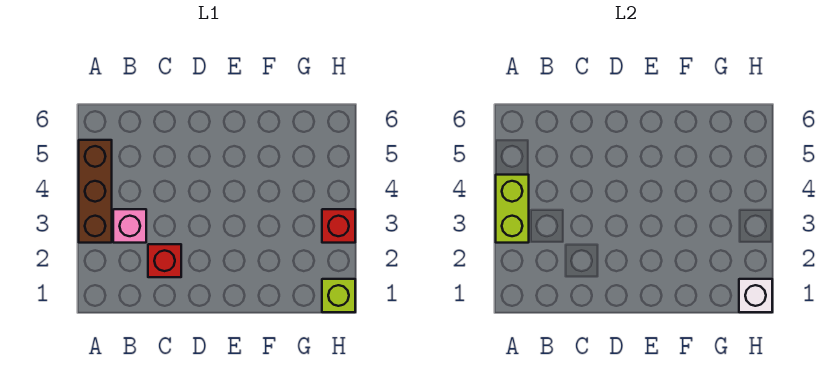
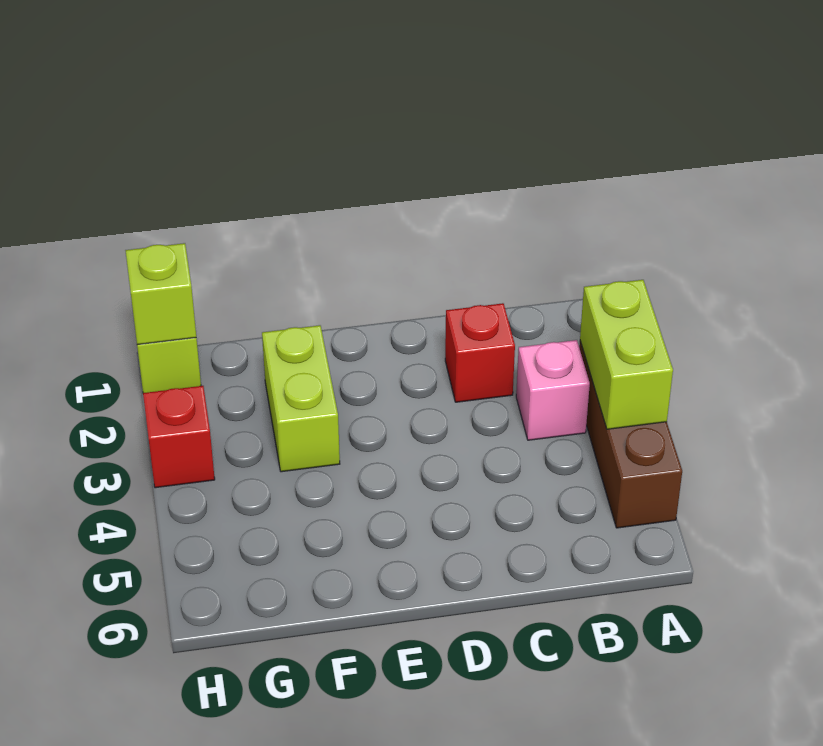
none -> lime 1x2 brick [262,325,340,472]
white 1x1 brick [739,279,772,312] -> lime 1x1 brick [125,243,196,345]

